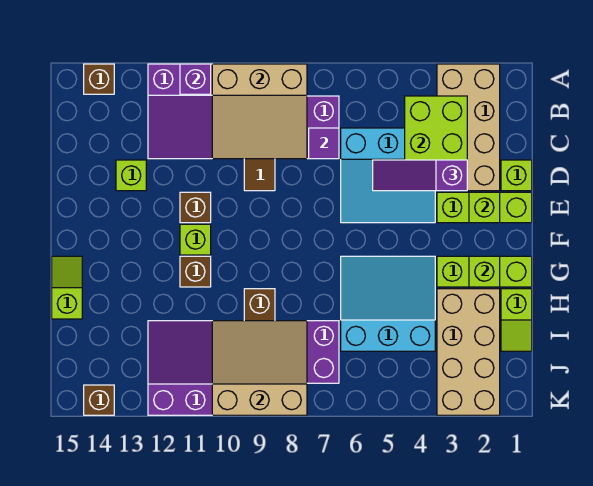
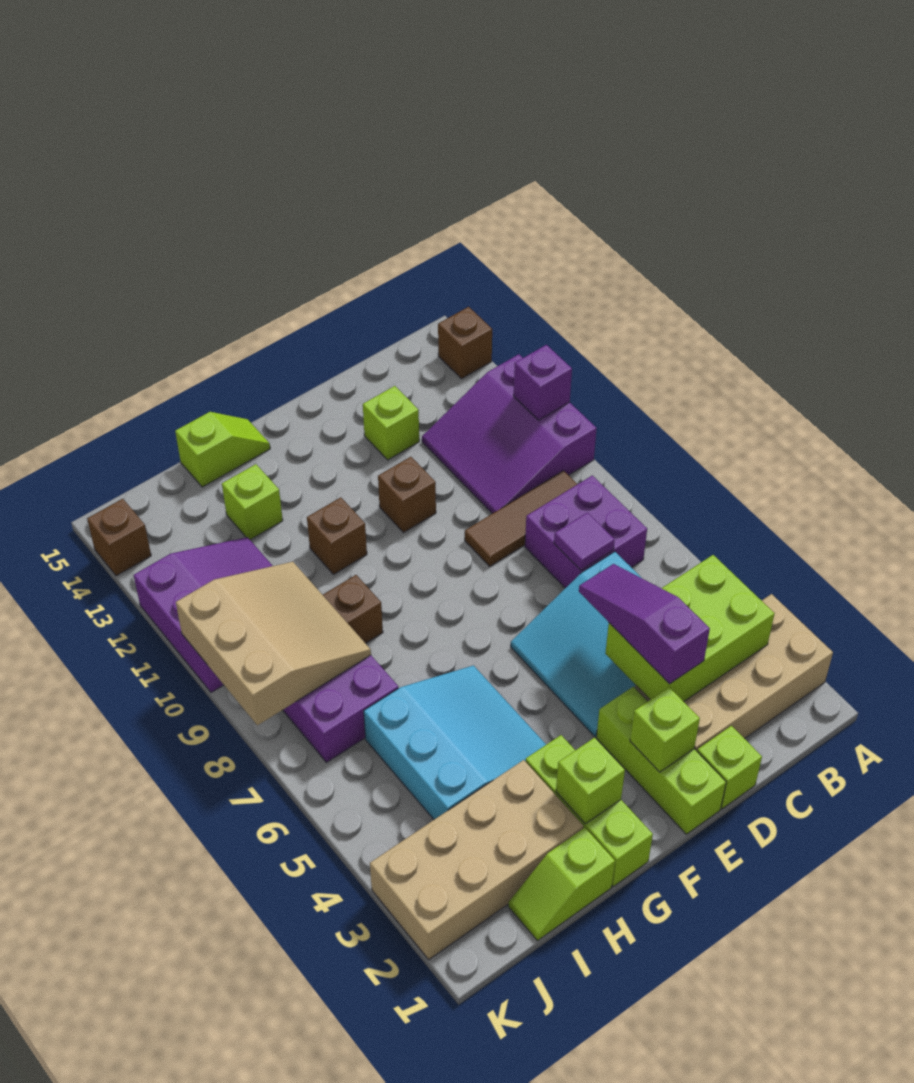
tan 3x3 slope [212,64,307,159] -> none
lime 1x1 brick [180,224,211,255] -> lime 1x1 brick moved to [222,464,283,540]

